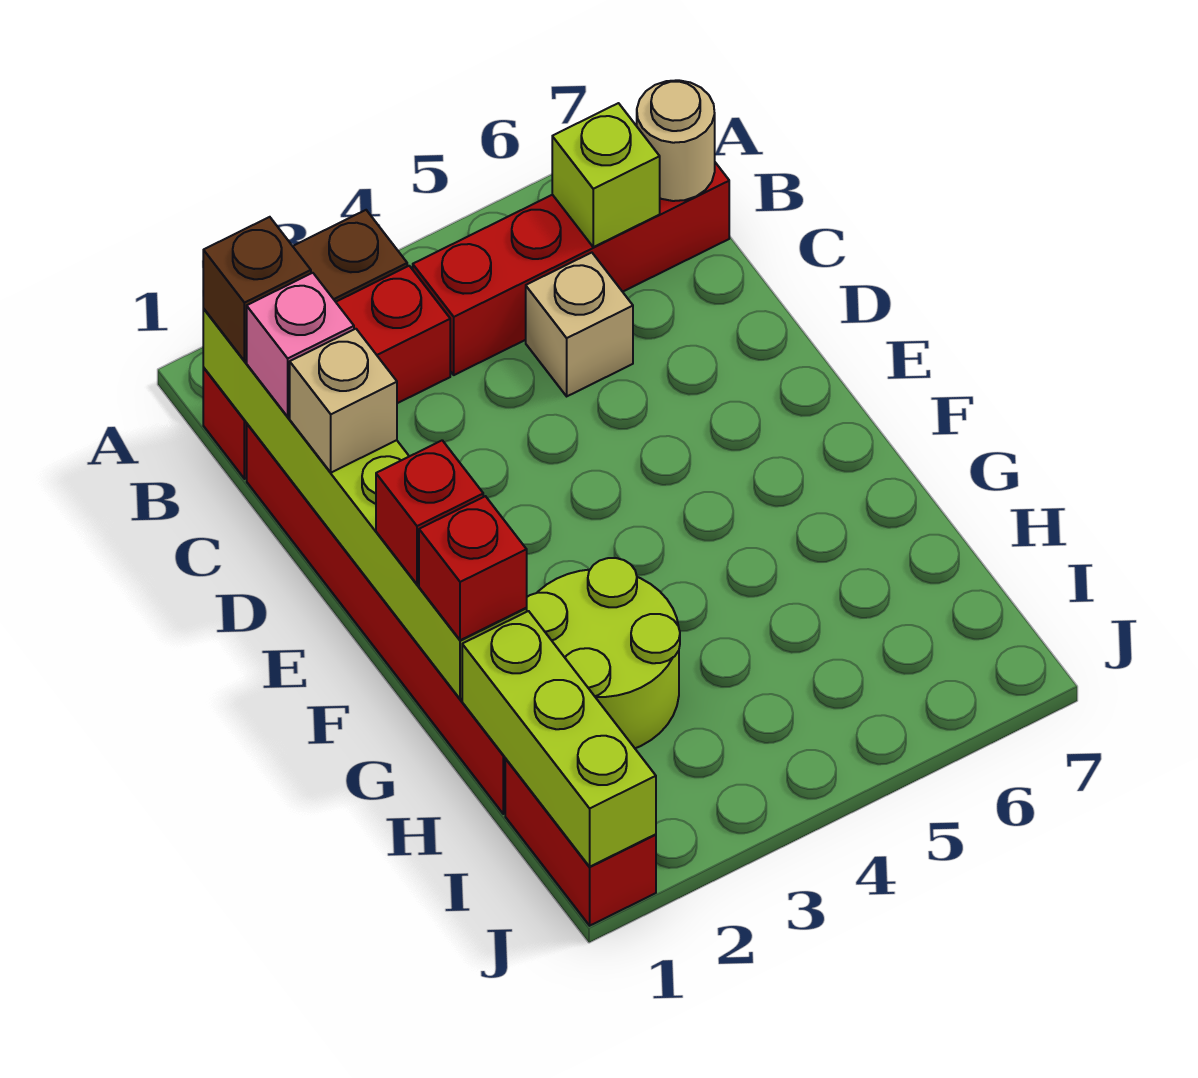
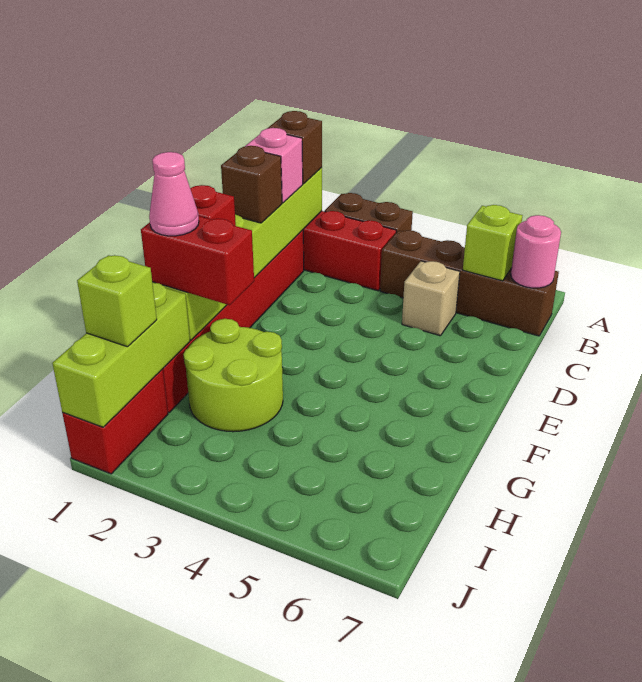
red 1x4 brick [413,163,729,375] -> brown 1x4 brick [380,230,559,336]
tan 1x1 round brick [637,80,715,201] -> pink 1x1 round brick [511,215,561,288]
tan 1x1 brick [290,329,397,473] -> brown 1x1 brick [221,146,282,223]
red 1x1 brick [419,496,527,640] -> red 1x2 brick [141,216,254,305]
none -> pink 1x1 cone [149,152,199,236]
none -> lime 1x1 brick [77,255,157,347]

